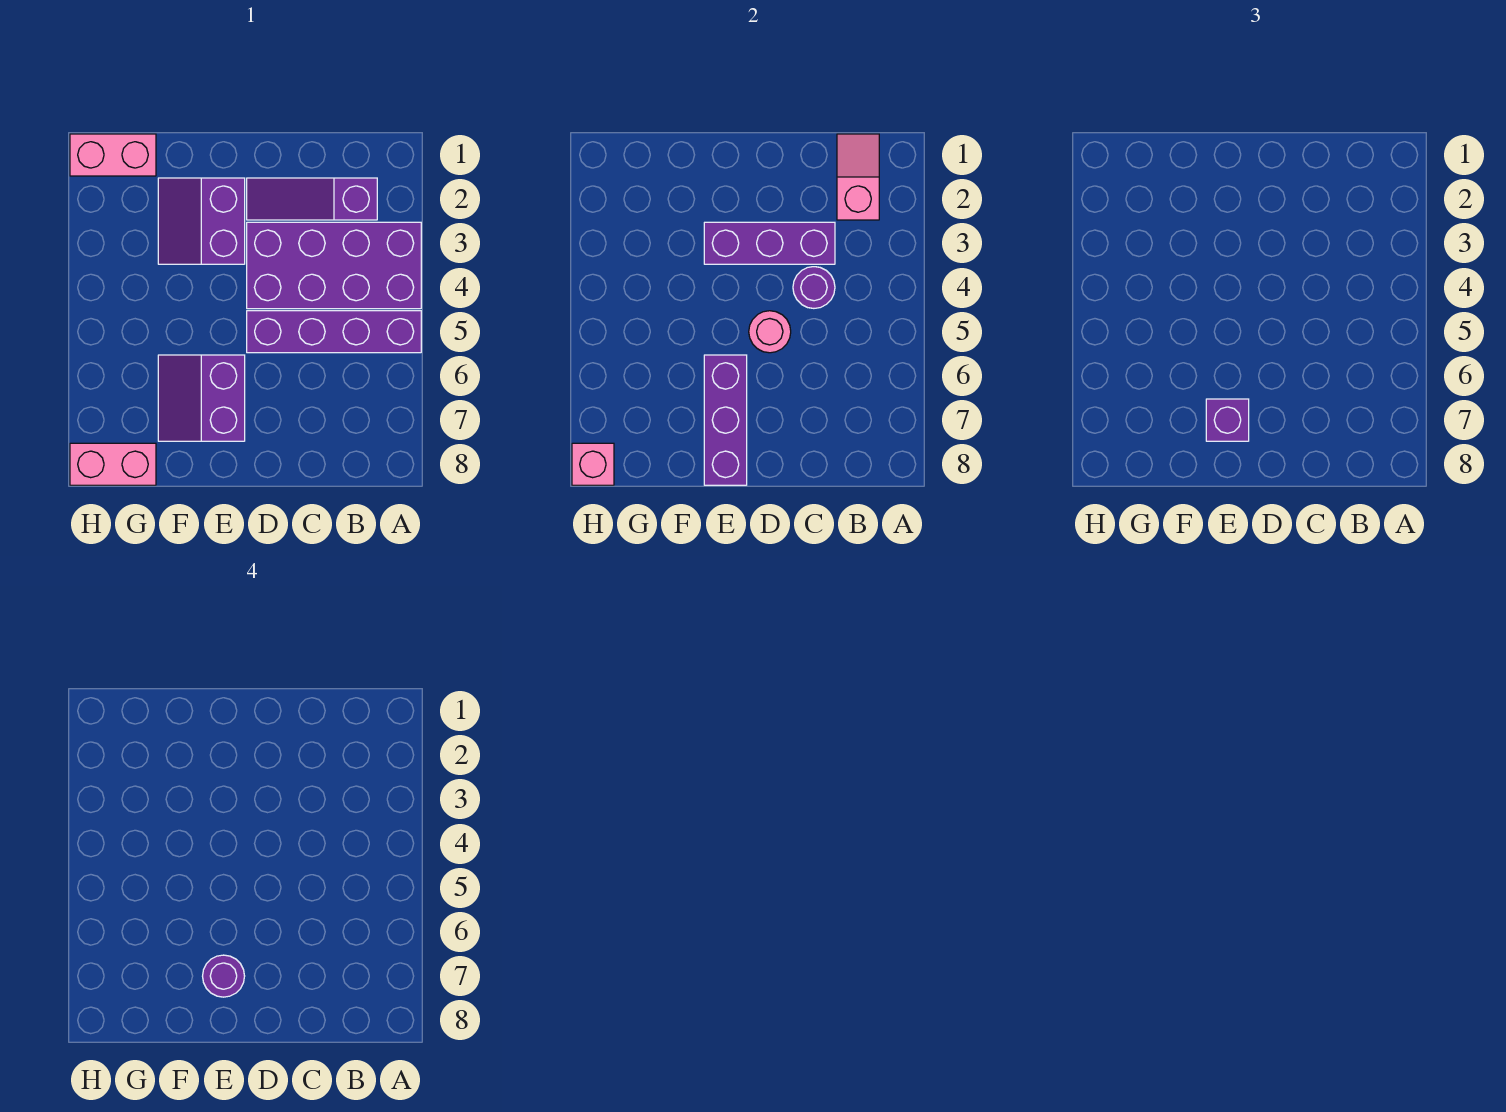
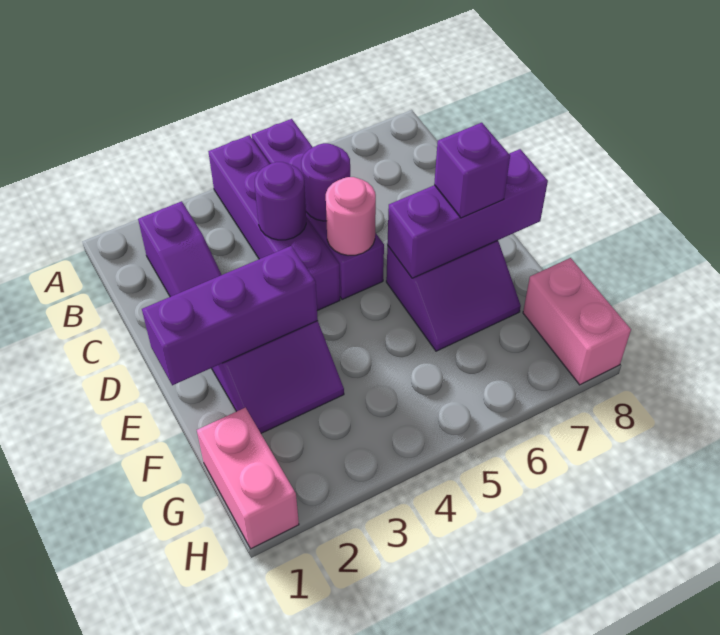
purple 2x4 brick [247,222,421,309] -> purple 1x4 brick [208,135,340,311]
pink 1x2 slope [837,134,879,220] -> none
purple 1x3 brick [704,222,835,264] -> purple 1x3 brick turned to [142,246,318,385]
purple 1x1 round brick [203,955,245,997] -> purple 1x1 round brick moved to [301,143,350,221]
pink 1x1 brick [572,443,614,485] -> none

